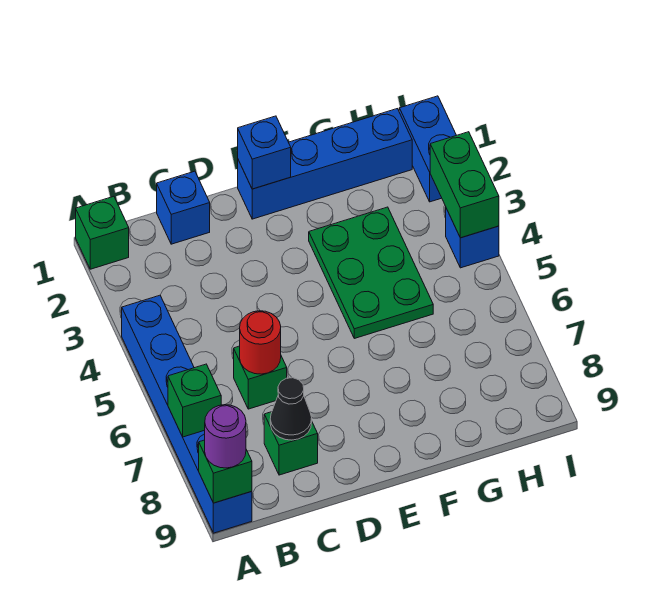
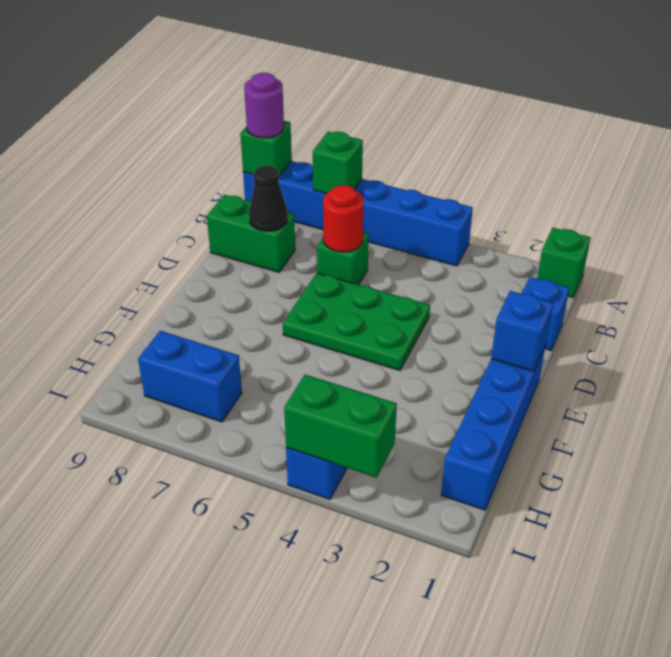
green 1x1 brick [264,412,318,475] -> green 1x2 brick [207,195,295,272]
green 2x3 plate [309,207,433,338] -> green 2x3 plate moved to [283,273,430,370]
blue 1x2 brick [399,96,456,202] -> blue 1x2 brick moved to [138,331,242,422]

